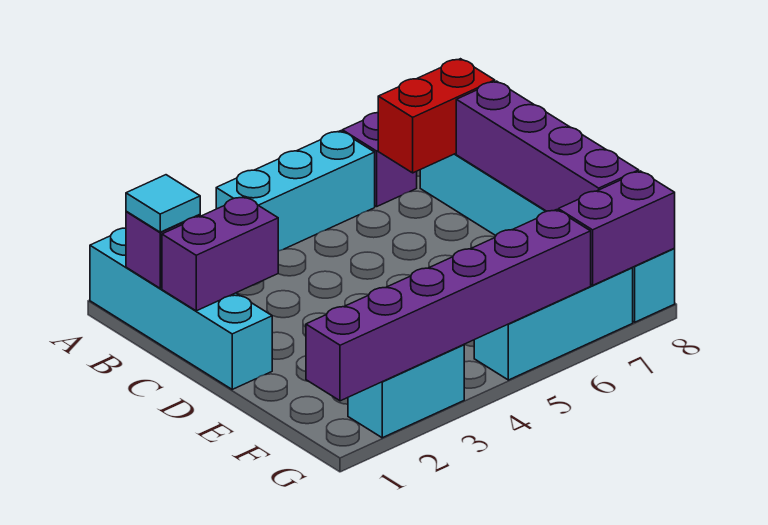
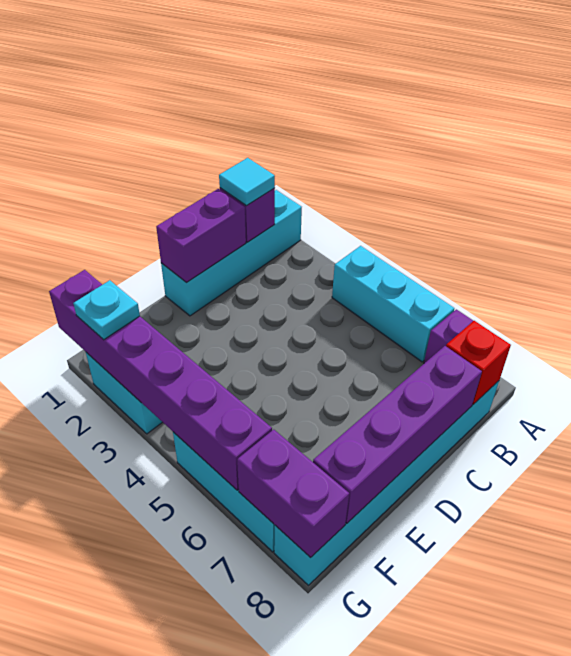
red 1x2 brick [378,59,495,173] -> red 1x1 brick [446,321,511,404]
purple 1x2 brick [162,197,278,311] -> purple 1x2 brick turned to [156,189,246,282]
none -> cyan 1x1 plate [73,280,140,340]

